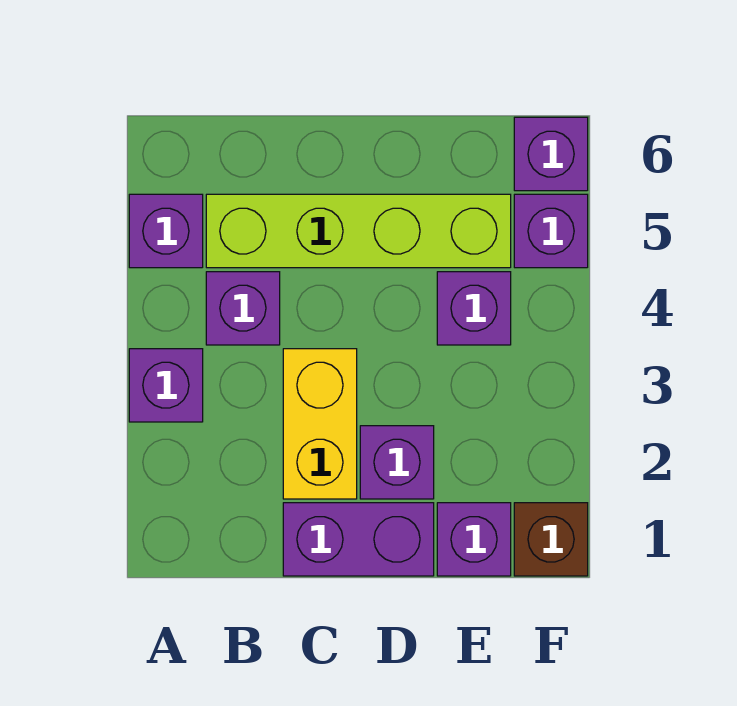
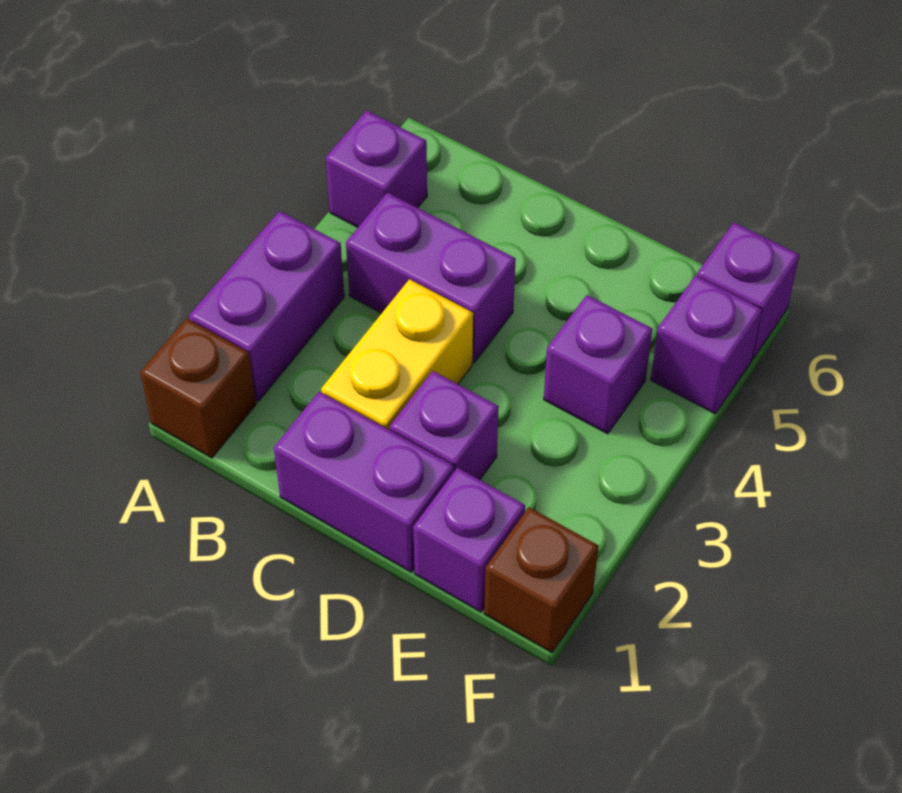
none -> brown 1x1 brick [140,318,256,458]
purple 1x1 brick [129,349,203,422] -> purple 1x2 brick [189,211,344,401]
purple 1x1 brick [206,272,280,345] -> purple 1x2 brick [346,193,516,362]
lime 1x4 brick [206,194,511,268] -> none

